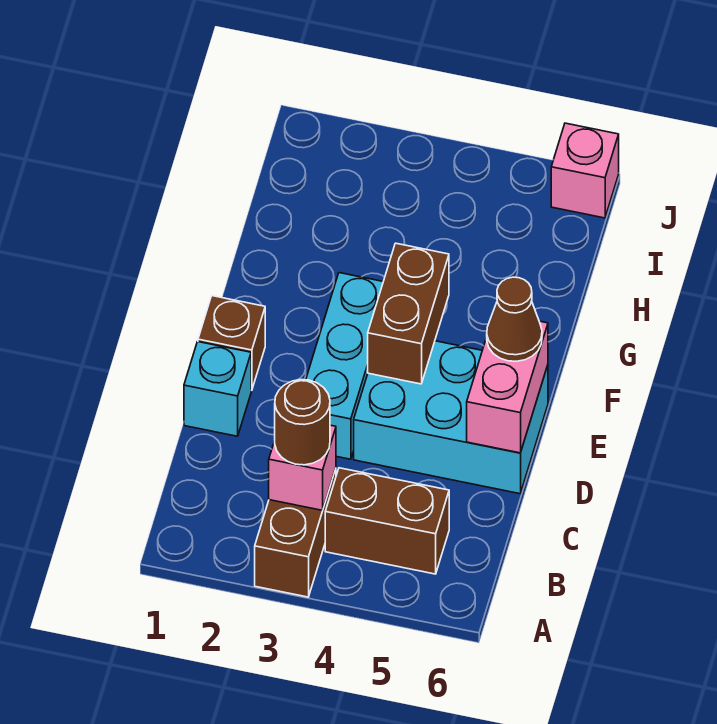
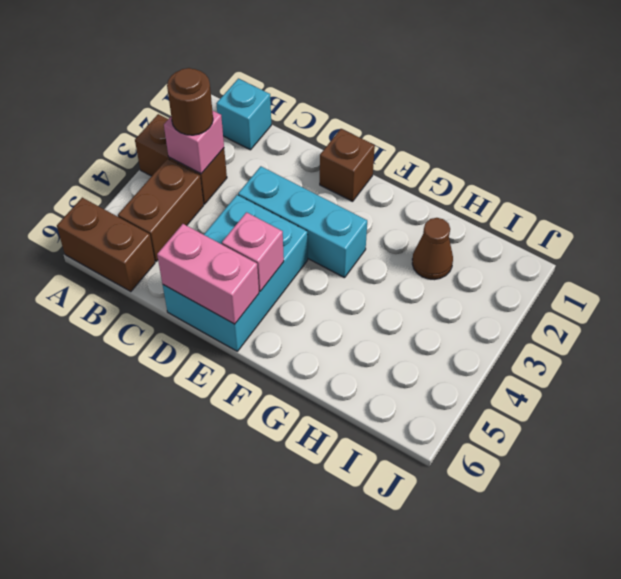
cyan 1x1 brick [184,342,251,436] -> cyan 1x1 brick moved to [216,79,271,150]
brown 1x2 brick [368,243,449,384] -> brown 1x2 brick moved to [57,198,155,292]
brown 1x1 cone [487,277,542,361] -> brown 1x1 cone moved to [412,218,453,279]
pink 1x1 brick [551,123,619,218] -> pink 1x1 brick moved to [222,212,284,291]

